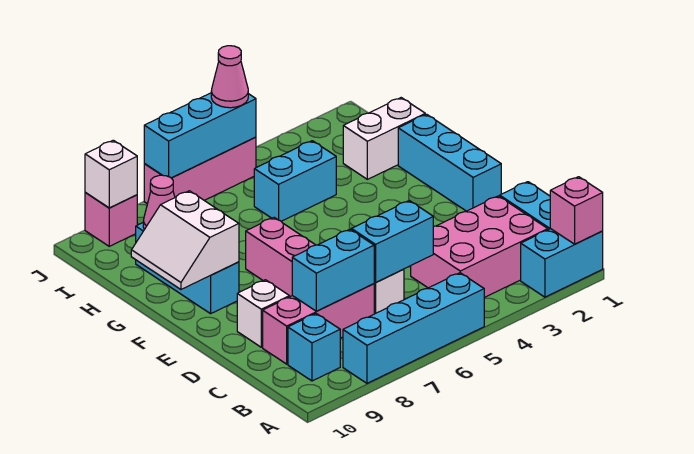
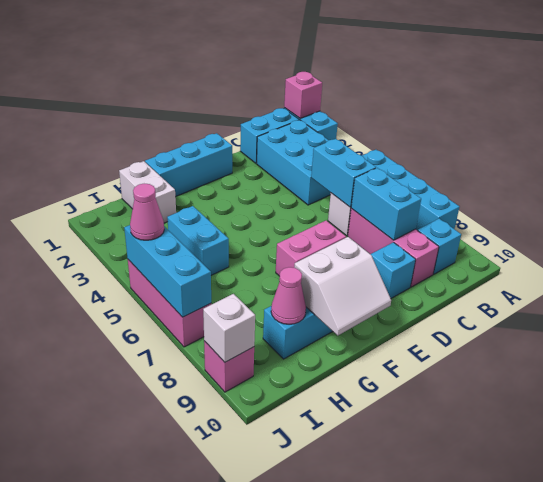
pink 2x3 brick [411,196,548,298] -> cyan 2x3 brick [257,120,331,205]
white 1x1 brick [237,280,290,347] -> cyan 1x1 brick [371,242,416,298]

